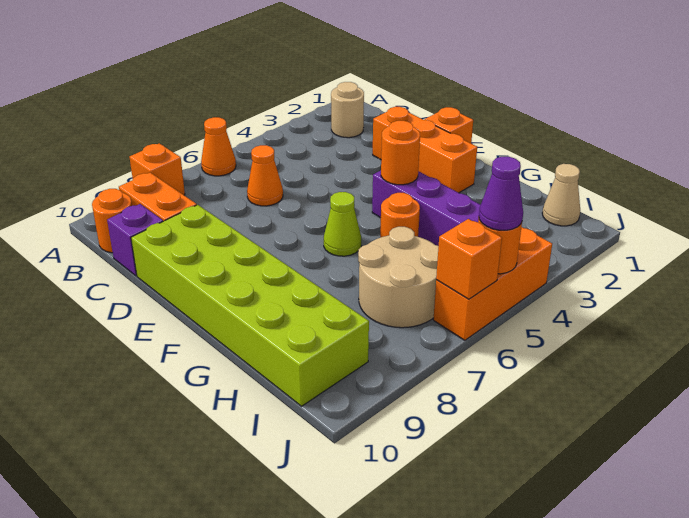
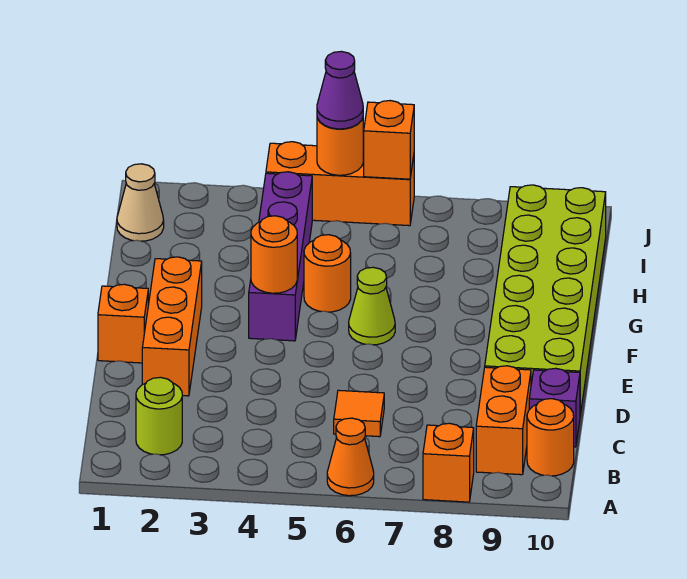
tan 1x1 round brick [331,82,364,138] -> lime 1x1 round brick [136,377,182,455]
orange 1x1 cone [247,145,283,206] -> orange 1x1 tile [334,390,384,437]
tan 2x2 round brick [358,227,439,328] -> none

